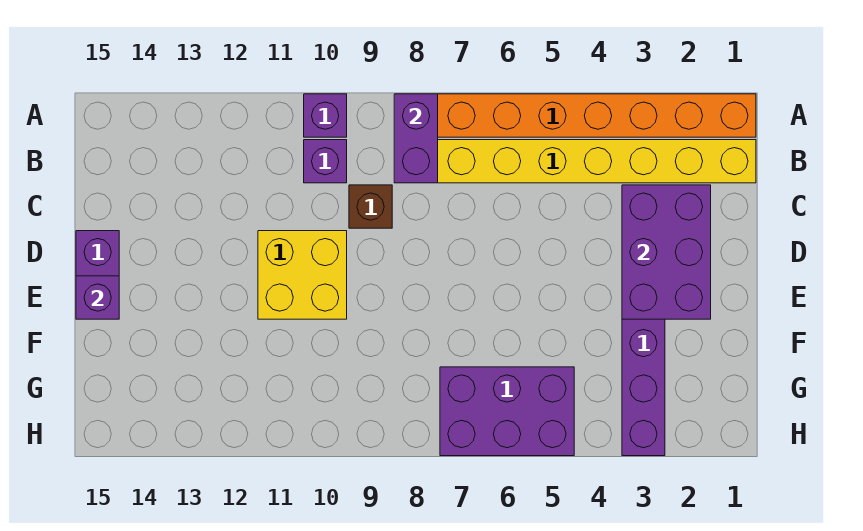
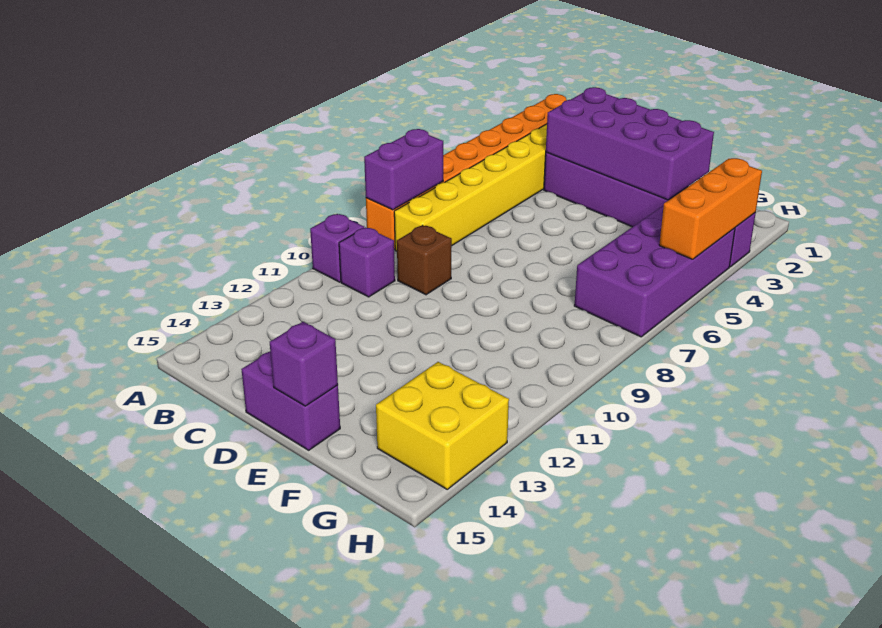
purple 1x2 brick [394,94,438,183] -> purple 1x2 brick turned to [364,129,443,210]
purple 2x3 brick [622,185,711,319] -> purple 2x4 brick [546,87,714,200]
yellow 2x2 brick [258,231,347,319] -> yellow 2x2 brick moved to [376,362,509,489]
purple 2x3 brick [440,367,574,456] -> purple 2x4 brick [574,205,735,337]
none -> orange 1x3 brick [659,158,762,259]

